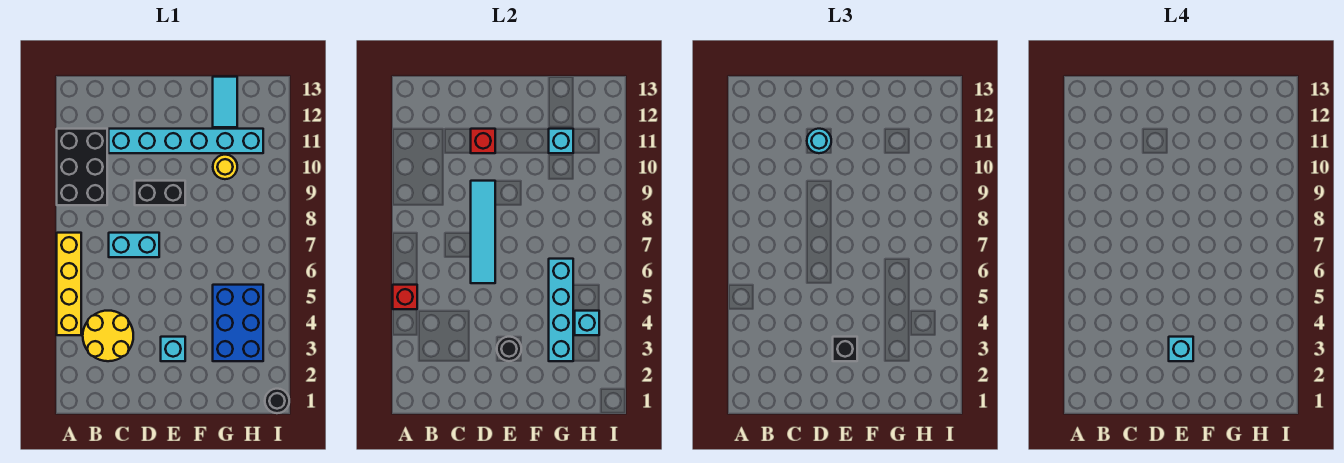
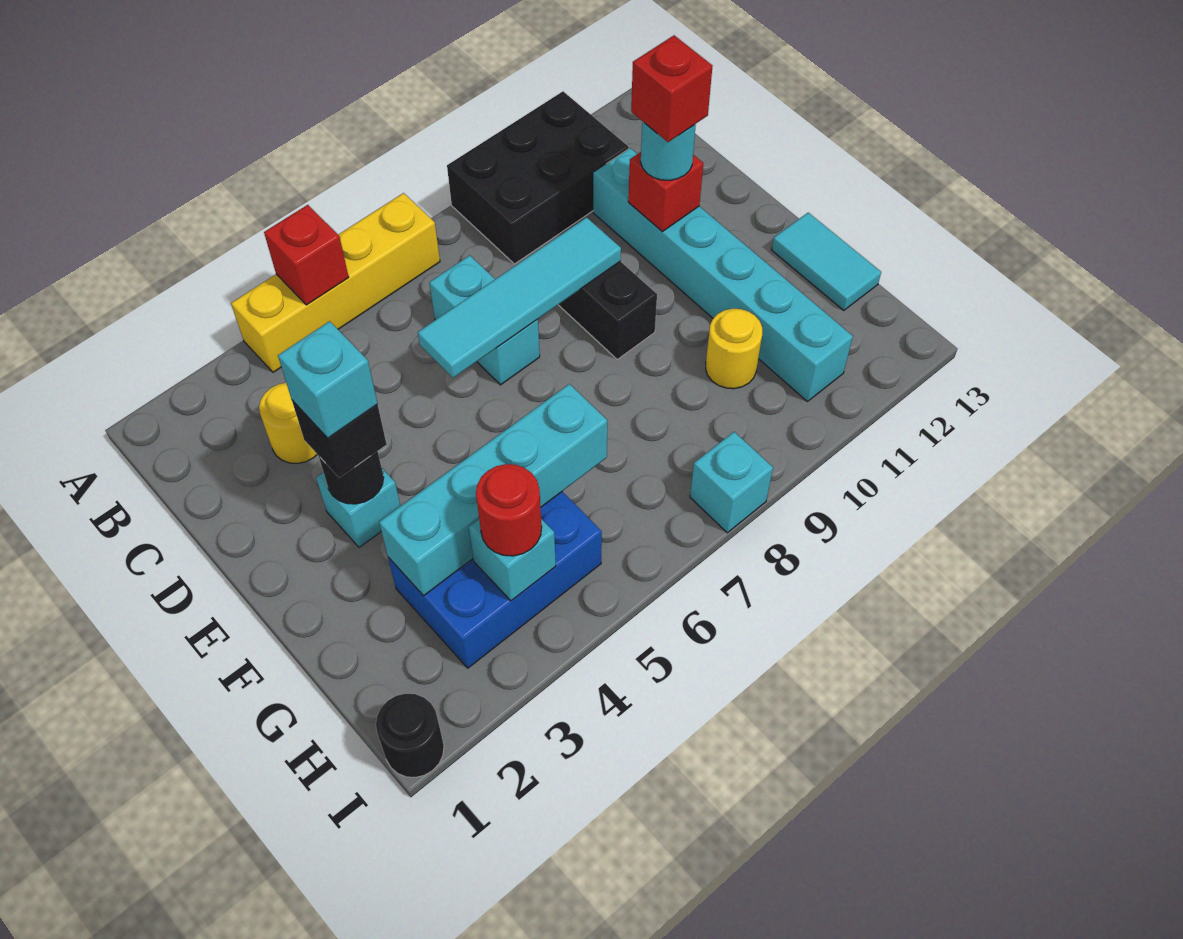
yellow 2x2 round brick [83,311,133,361] -> yellow 1x1 round brick [259,383,317,464]
none -> red 1x1 brick [631,35,712,142]
cyan 1x1 brick [549,129,573,153] -> cyan 1x1 brick moved to [690,432,773,533]
cyan 1x2 tile [213,77,237,127] -> cyan 1x2 tile turned to [772,213,881,311]
none -> red 1x1 round brick [476,464,542,556]

